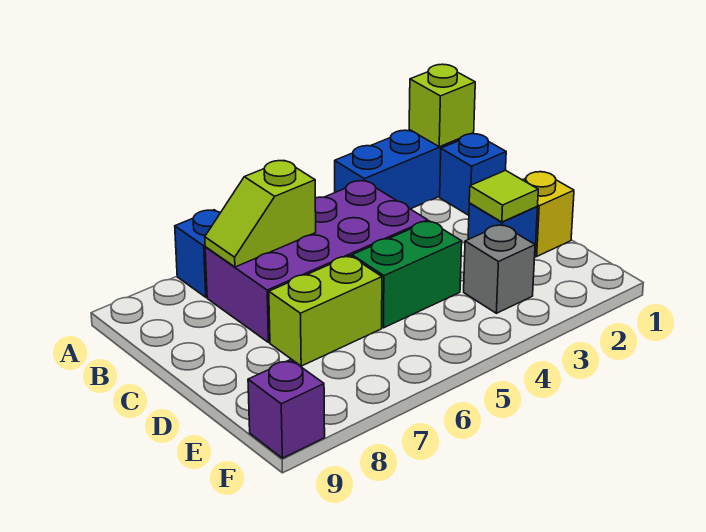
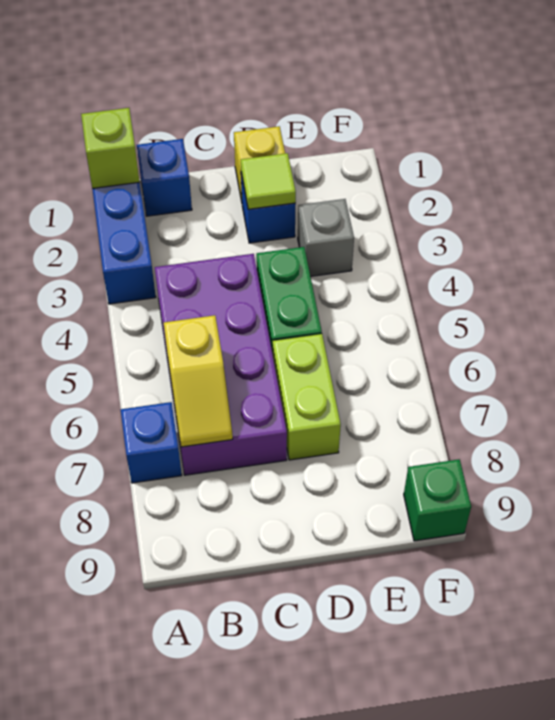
lime 1x2 slope [205,161,316,267] -> yellow 1x2 slope [164,315,233,447]
purple 1x1 brick [248,360,325,458] -> green 1x1 brick [404,459,471,541]

